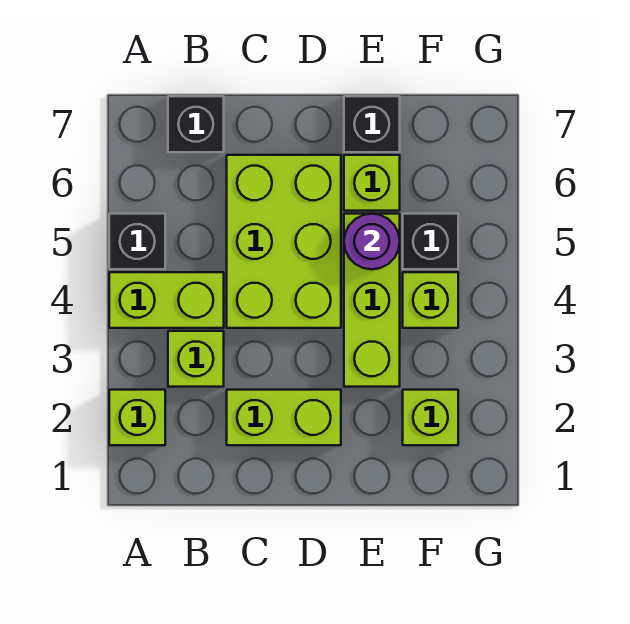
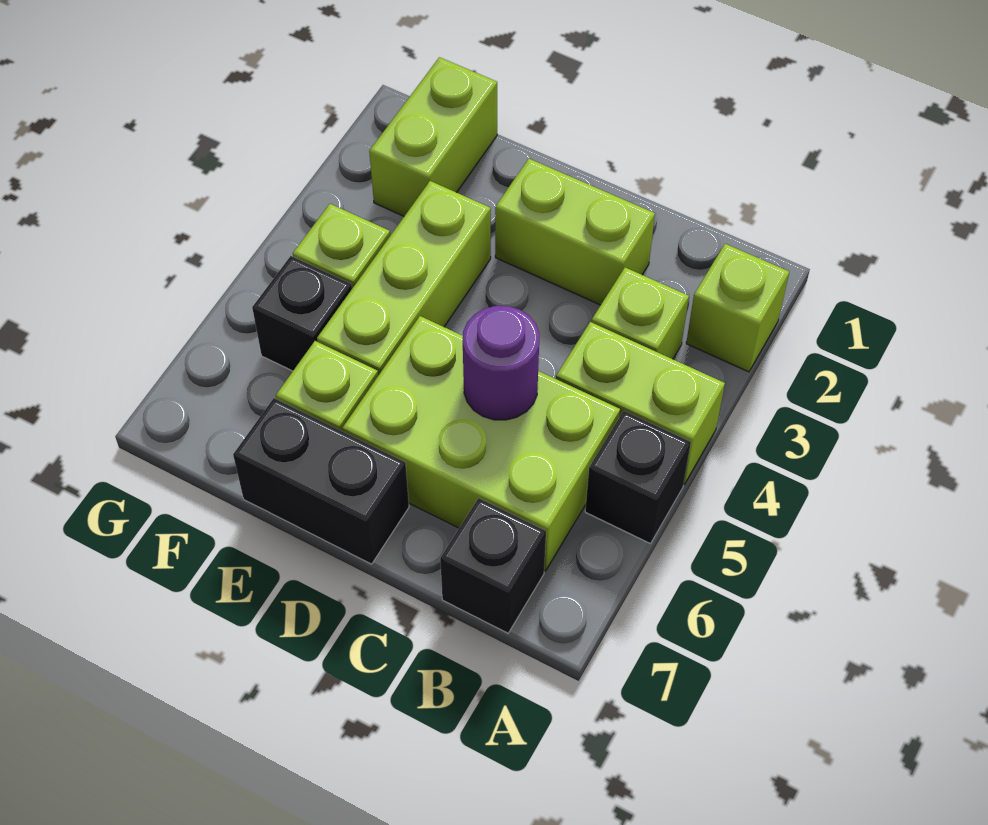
lime 2x3 brick [227,155,341,328] -> lime 2x3 brick turned to [343,316,620,571]
purple 1x1 round brick [344,214,400,269] -> purple 1x1 round brick moved to [463,306,539,420]
black 1x1 brick [344,96,400,152] -> black 1x2 brick [233,398,409,564]
lime 1x1 brick [403,390,458,445] -> lime 1x2 brick [369,57,497,216]

